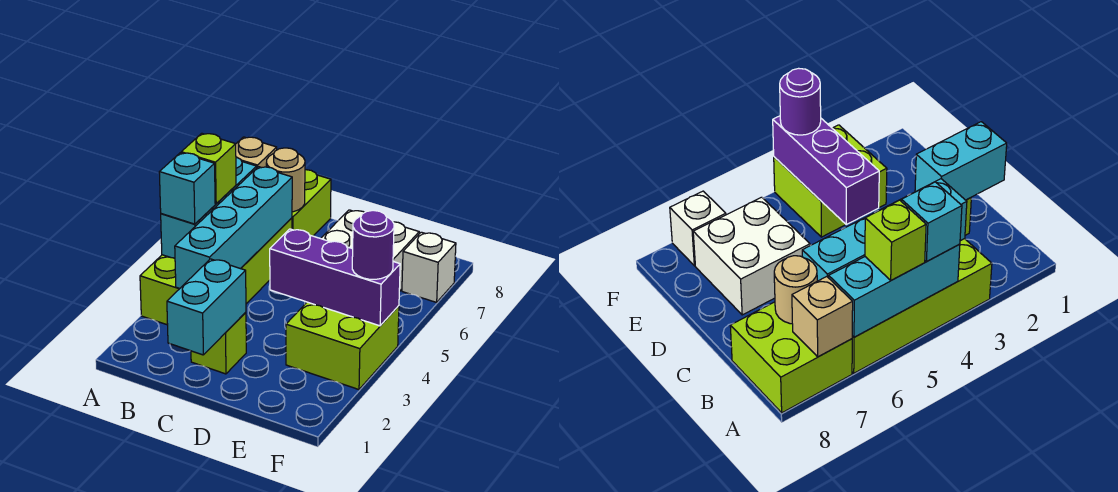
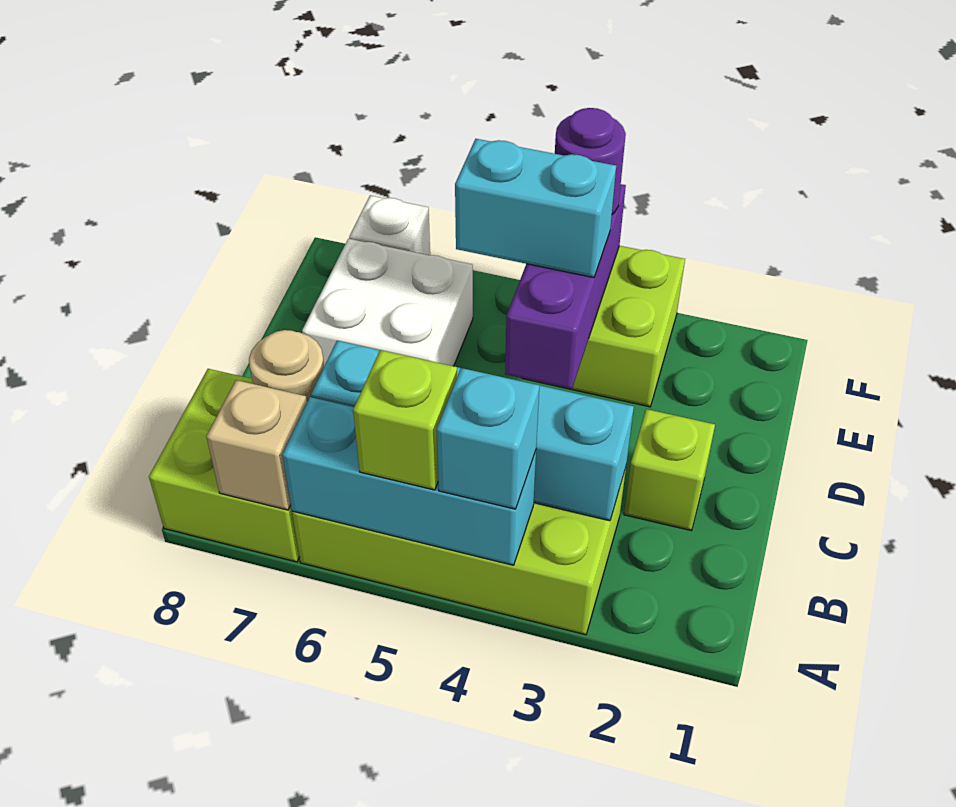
cyan 1x2 brick [167,259,246,355] -> cyan 1x2 brick moved to [455,139,616,278]

